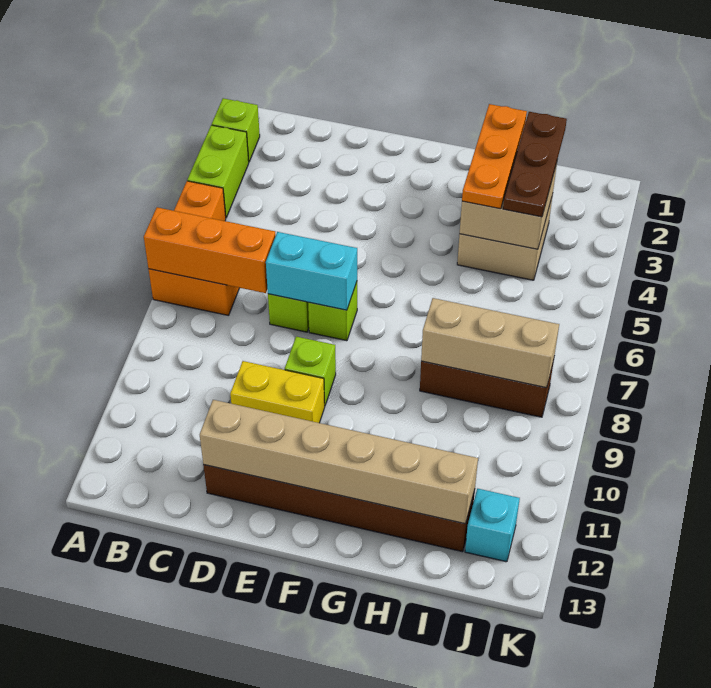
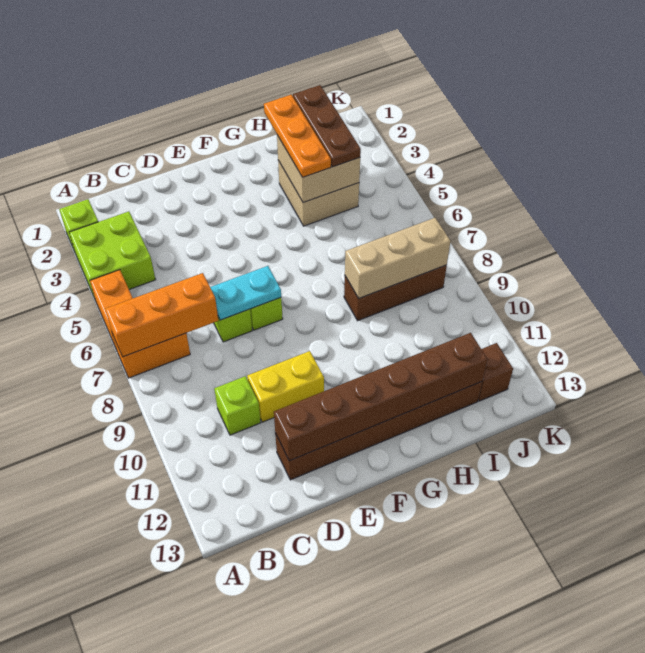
lime 1x2 brick [187,125,249,218] -> lime 2x2 brick [69,212,156,299]
cyan 1x2 brick [266,232,357,310] -> cyan 1x2 plate [210,266,281,320]
tan 1x6 brick [200,400,478,524] -> brown 1x6 brick [274,333,487,461]
lime 1x1 brick [285,337,336,406] -> lime 1x1 brick moved to [214,376,261,435]
cyan 1x1 brick [465,489,520,562] -> brown 1x1 brick [478,343,513,401]

